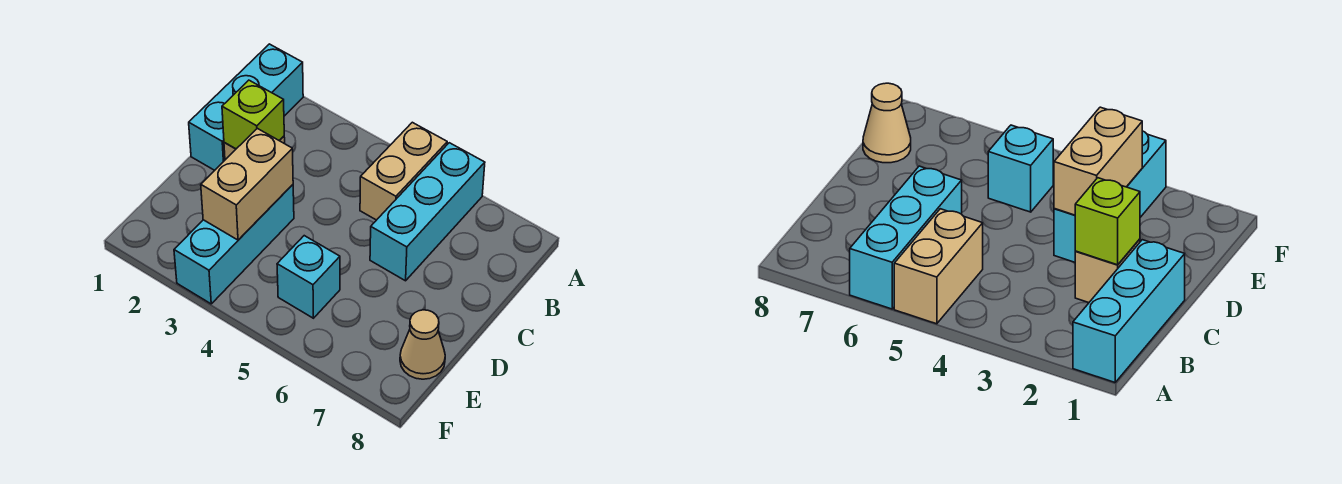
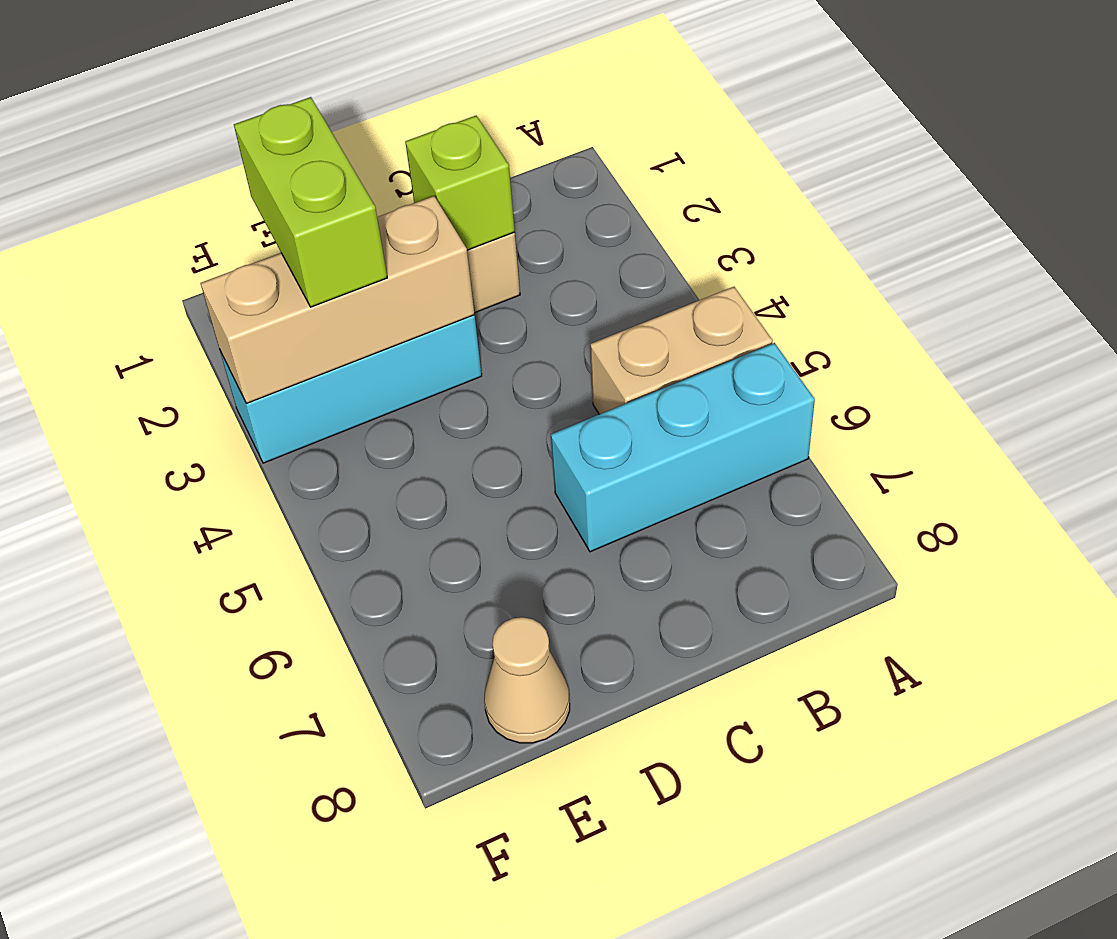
cyan 1x3 brick [189,44,303,170] -> none
tan 1x2 brick [201,128,293,240] -> tan 1x3 brick [201,196,474,404]
none -> lime 1x2 brick [234,97,387,307]
cyan 1x1 brick [277,236,340,318] -> none

